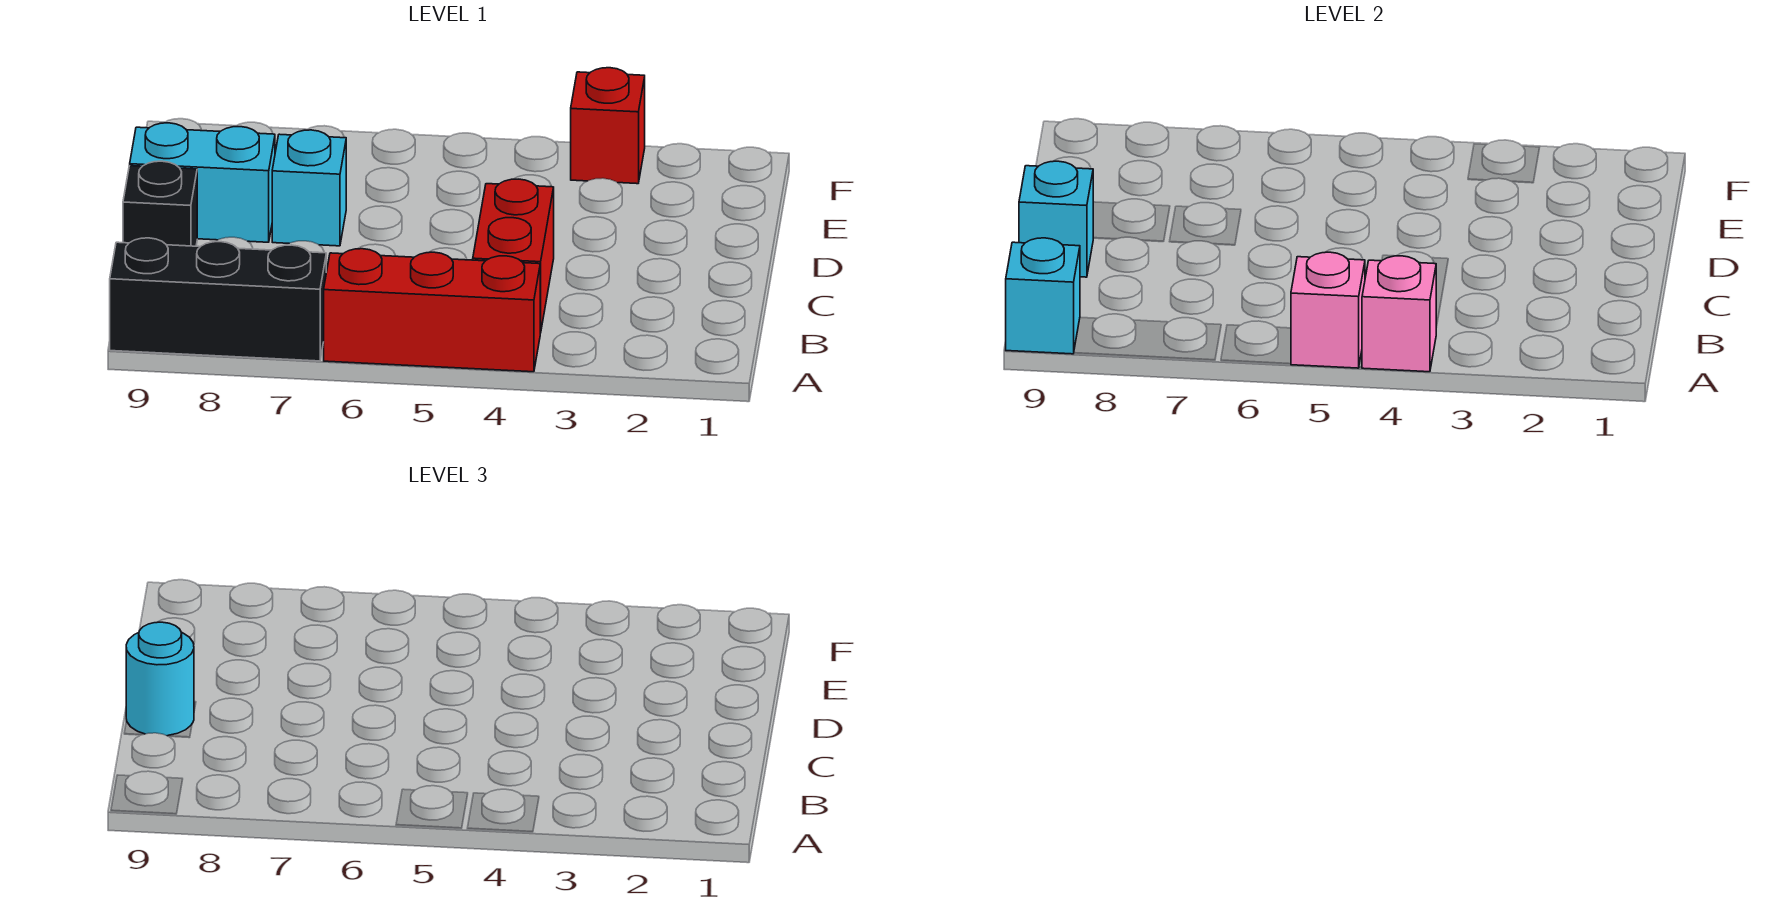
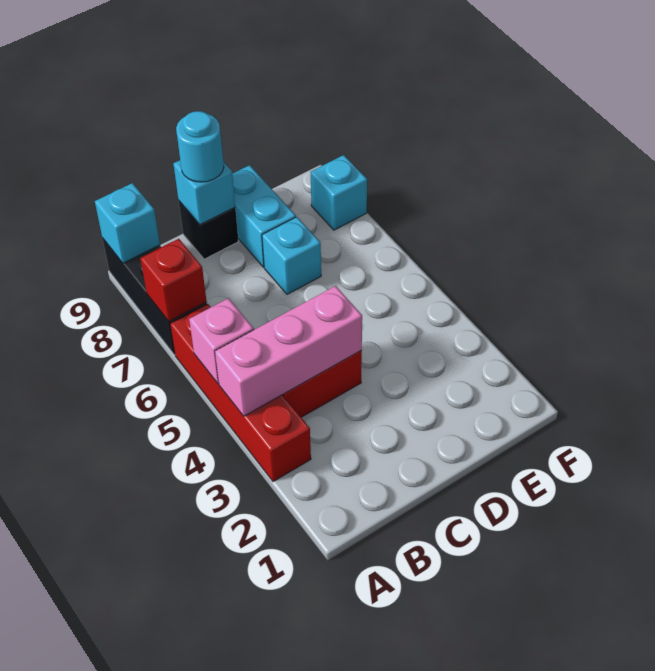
red 1x3 brick [324,249,540,372] -> red 1x4 brick [170,304,311,482]
pink 1x1 brick [1362,256,1436,372] -> pink 1x3 brick [215,286,362,416]
red 1x1 brick [571,68,645,184] -> red 1x1 brick moved to [140,239,207,321]
none -> cyan 1x1 brick [311,155,367,230]

